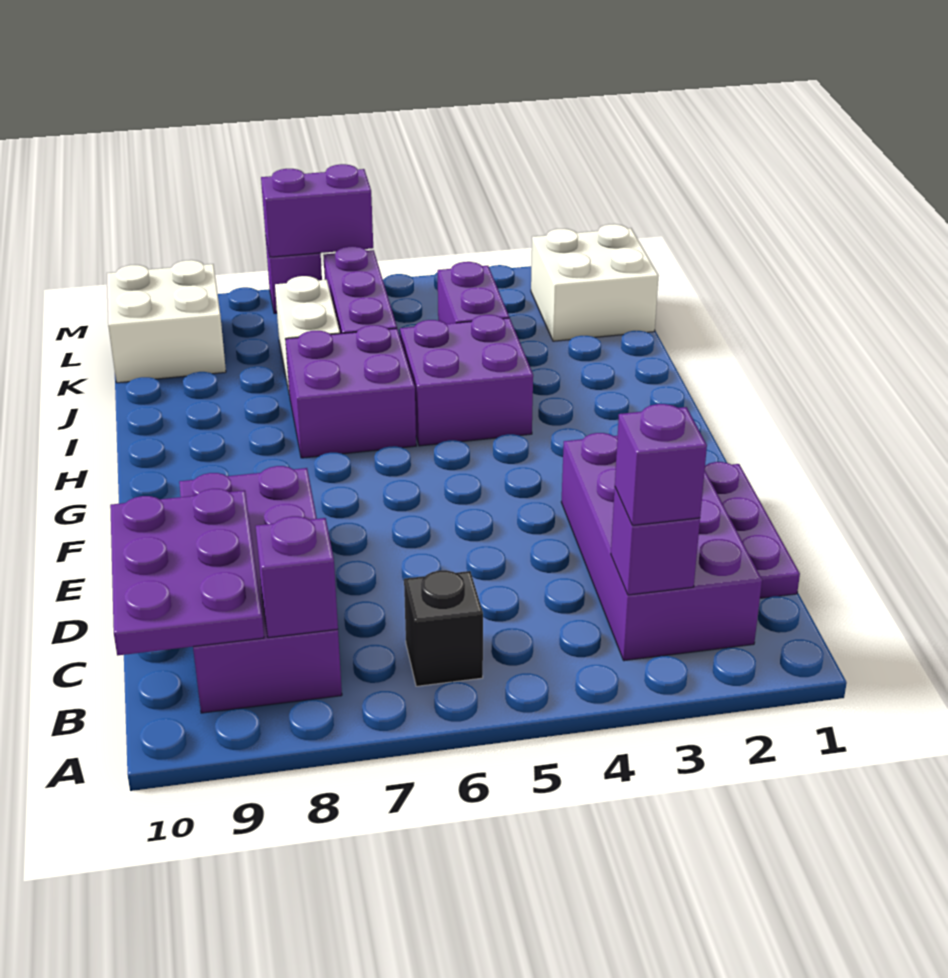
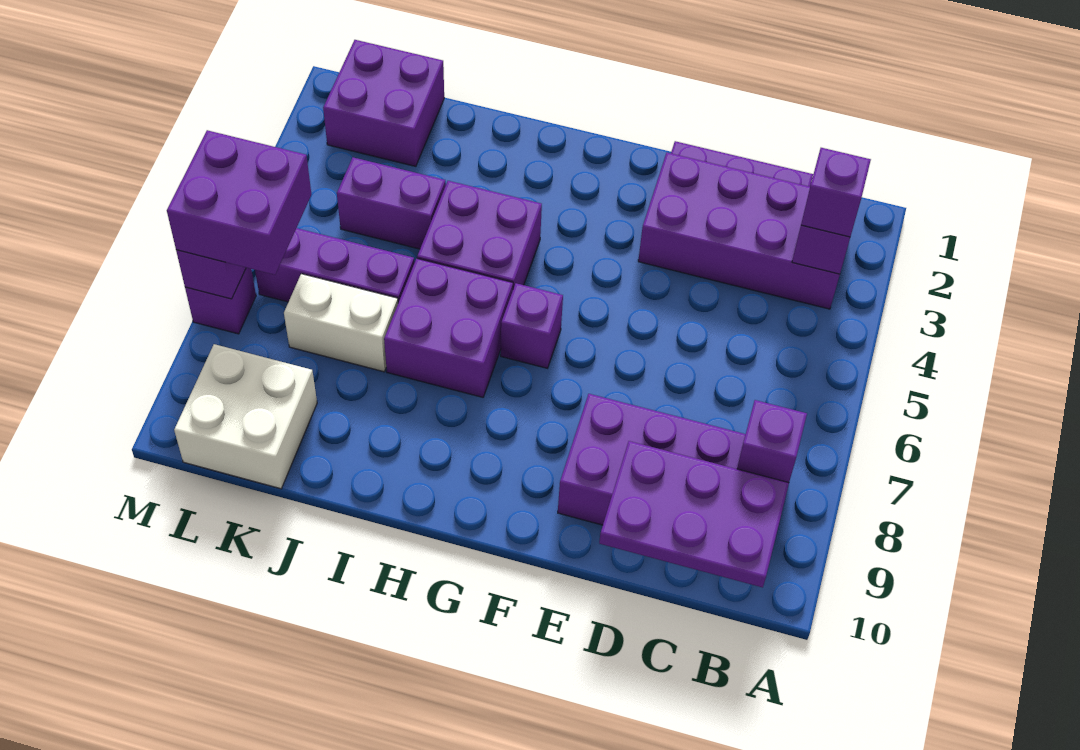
black 1x1 brick [404,570,483,686] -> none
none -> purple 1x1 brick [501,283,563,368]
white 2x2 brick [531,224,659,341] -> purple 2x2 brick [323,40,444,166]
none -> purple 2x2 brick [167,130,311,275]

